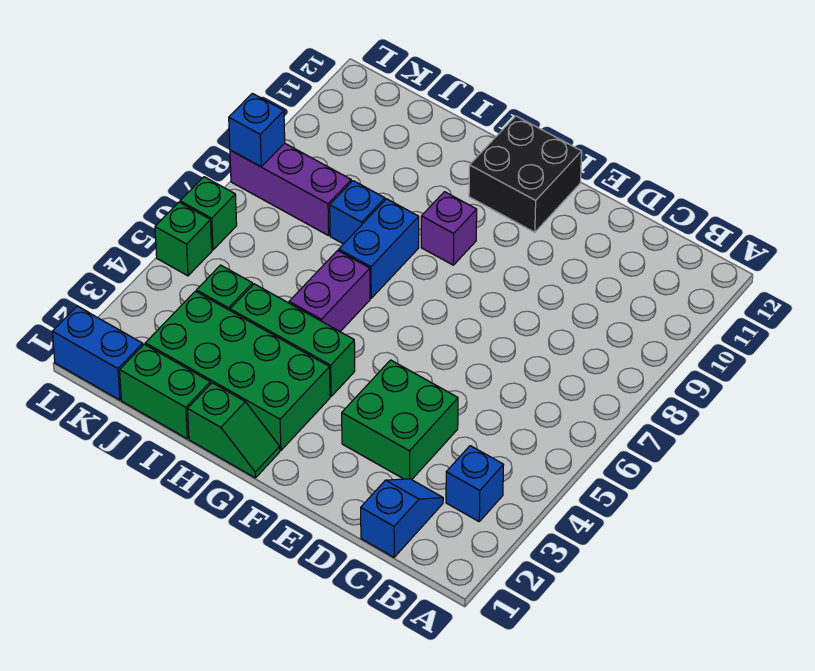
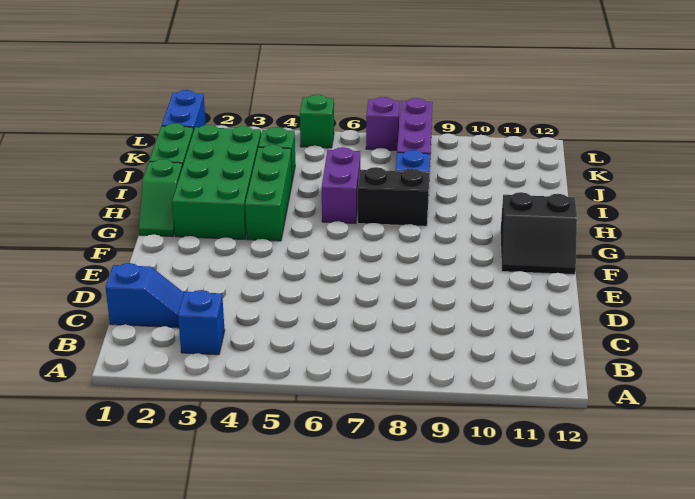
green 2x2 brick [342,360,458,480] -> none
black 2x2 brick [469,116,582,232] -> black 2x2 slope [501,192,577,275]
purple 1x1 brick [421,192,477,265] -> purple 1x1 brick moved to [366,97,400,150]
purple 1x2 brick [289,250,370,331] -> purple 1x2 brick turned to [322,147,360,223]
blue 1x2 brick [339,199,419,298] -> black 1x2 brick [358,167,429,226]
green 1x1 brick [180,177,237,250] -> none
blue 1x1 brick [229,93,285,167] -> none

